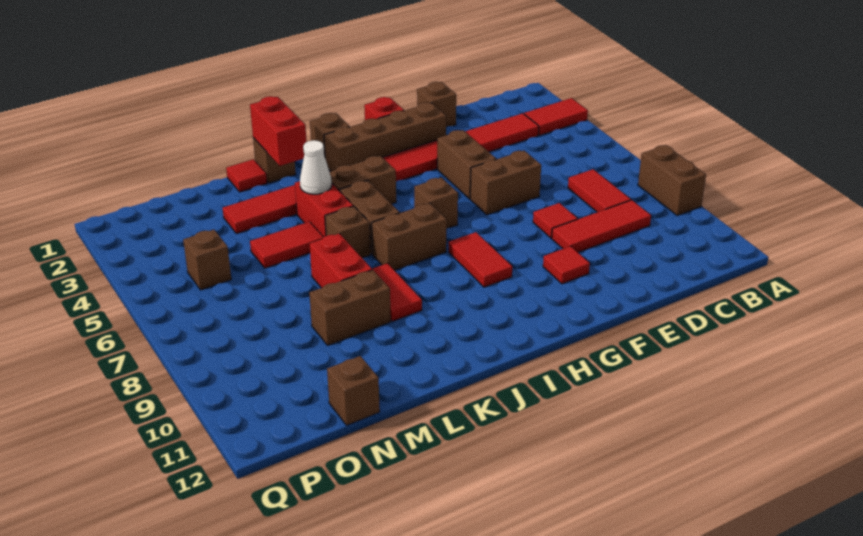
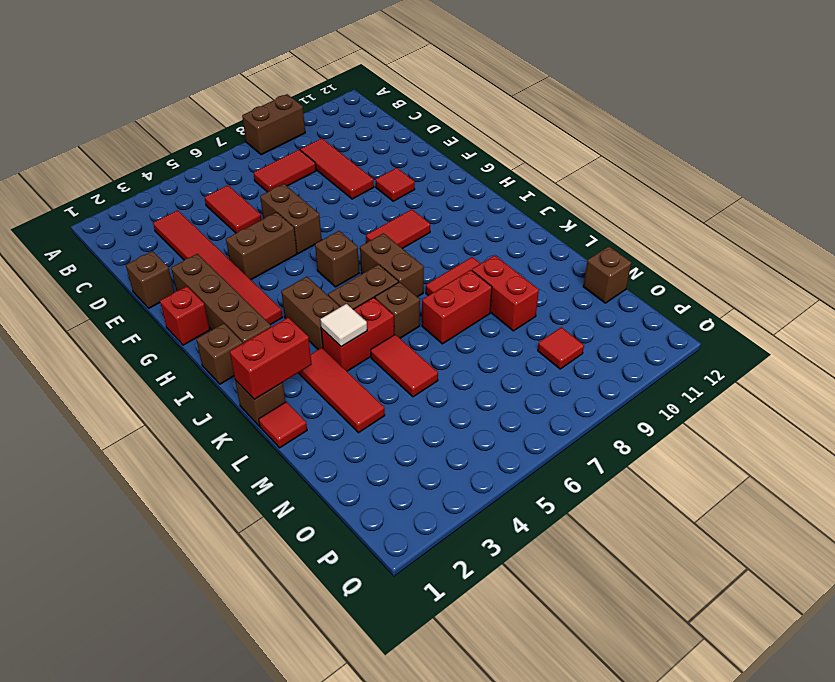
red 1x2 tile [524,98,588,135] -> red 1x2 tile moved to [204,185,261,233]
red 1x1 tile [533,203,578,238] -> red 1x1 tile moved to [538,327,584,369]
white 1x1 cone [300,140,332,194] -> white 1x1 tile [320,304,367,347]
brown 1x2 brick [309,270,391,345] -> red 1x2 brick [472,255,539,331]
brown 1x1 brick [183,230,231,290] -> none

